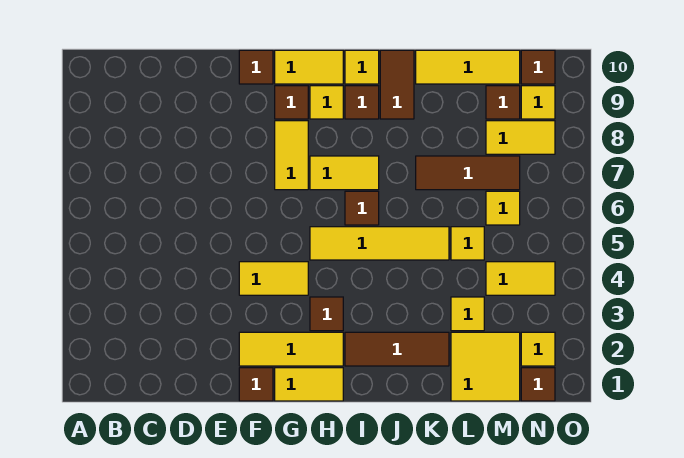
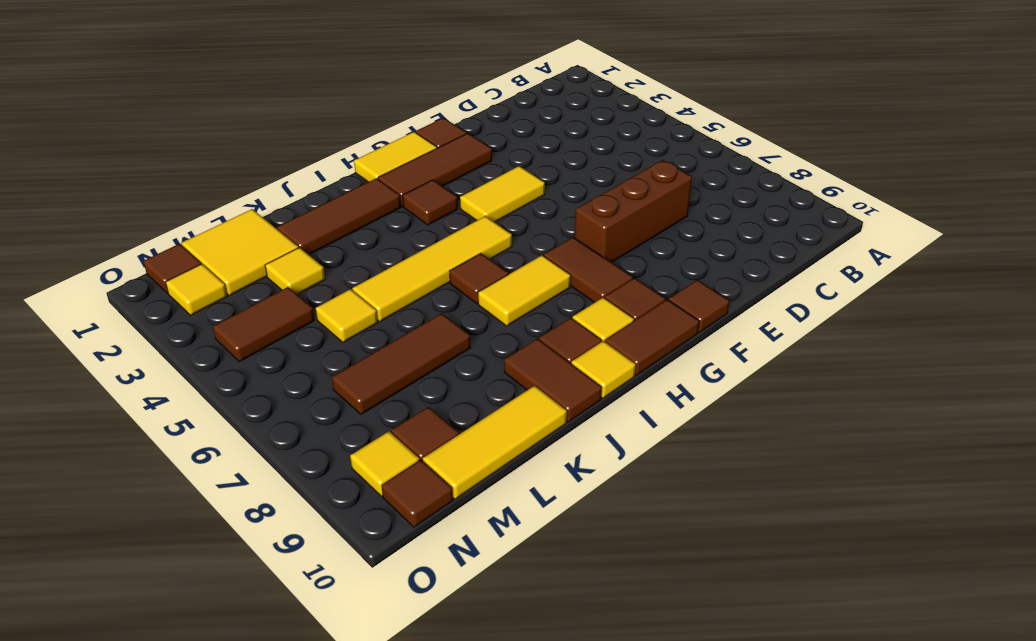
none -> brown 1x3 brick [575,160,692,262]
yellow 1x3 tile [239,332,343,366] -> brown 1x3 tile [378,133,492,207]
yellow 1x2 tile [275,121,308,190] -> brown 1x2 tile [544,237,633,303]
yellow 1x2 tile [275,50,343,84] -> brown 1x2 tile [605,300,699,376]
yellow 1x2 tile [486,262,555,295] -> brown 1x2 tile [213,287,314,362]
yellow 1x1 tile [486,191,520,225] -> none
yellow 1x2 tile [486,121,555,154] -> none

